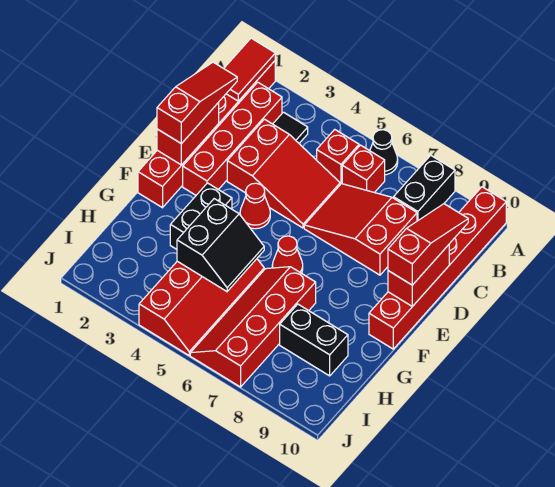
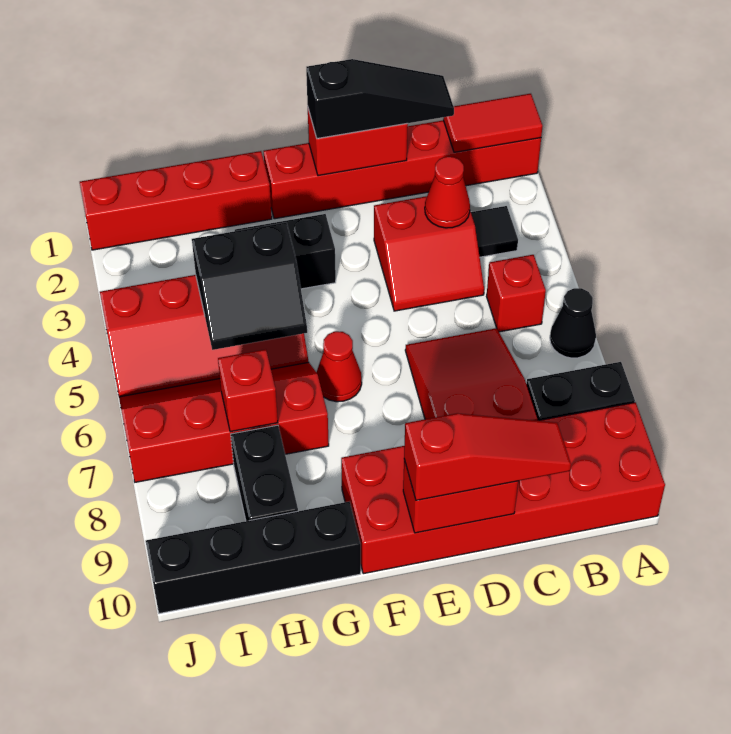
red 1x6 brick [369,187,506,349] -> red 2x6 brick [341,402,665,574]
red 1x4 brick [183,82,282,195] -> red 1x4 brick moved to [80,151,272,250]
red 1x1 brick [342,145,385,193] -> red 1x1 brick moved to [218,349,278,432]
red 1x3 slope [157,62,237,144] -> black 1x3 slope [306,59,454,138]
red 2x3 slope [227,119,340,228] -> red 2x2 slope [374,196,484,311]
red 1x1 cone [240,183,270,229] -> red 1x1 cone moved to [425,156,470,228]
none -> black 1x4 brick [146,501,361,614]

